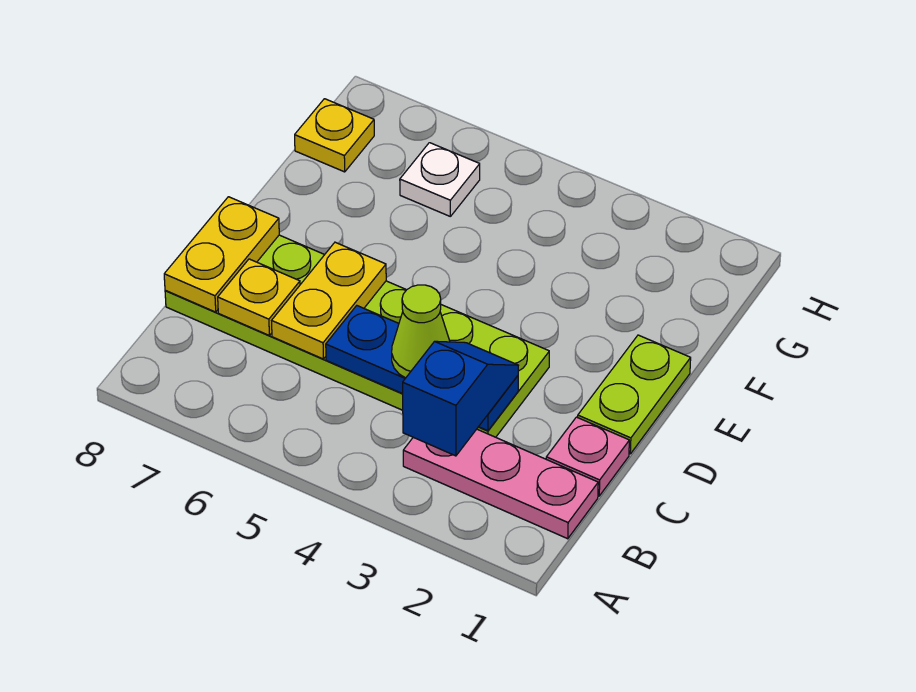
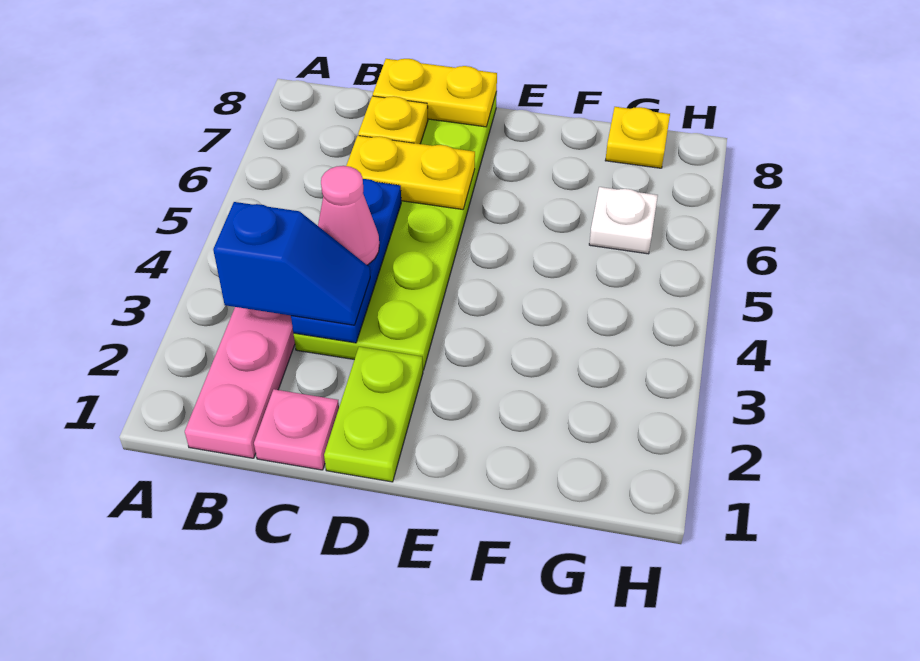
lime 1x1 cone [392,285,450,378] -> pink 1x1 cone [318,166,379,265]
lime 1x2 plate [578,335,691,454] -> lime 1x2 plate turned to [324,347,423,482]

